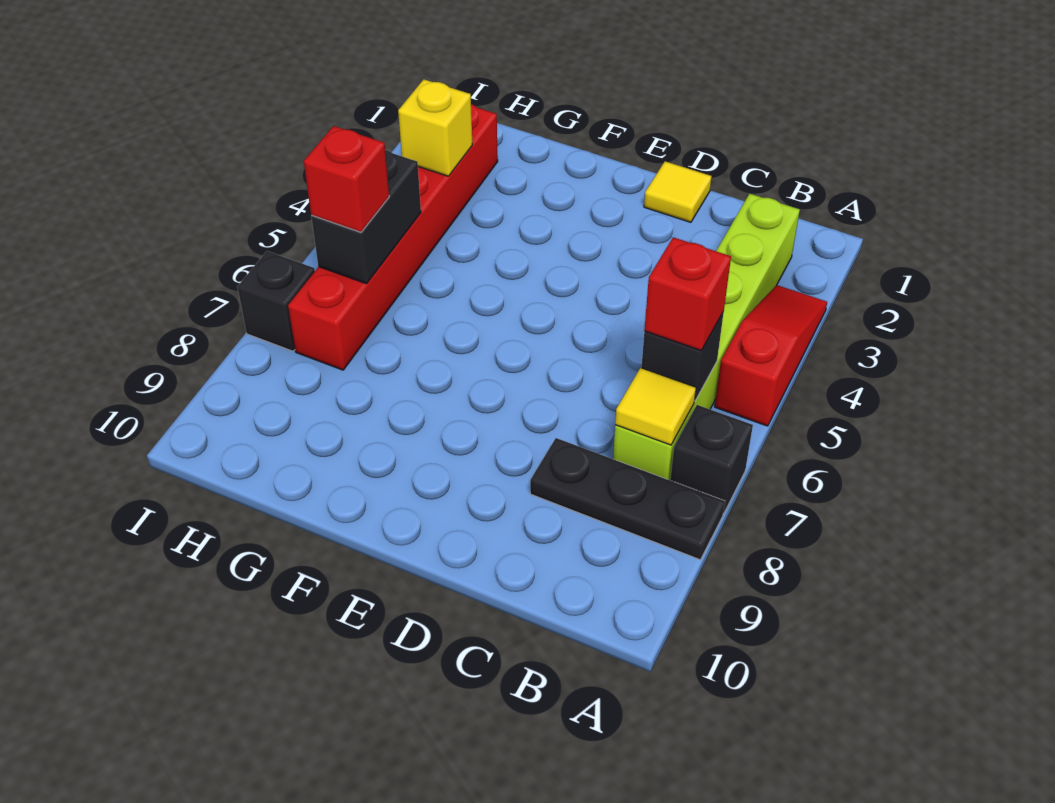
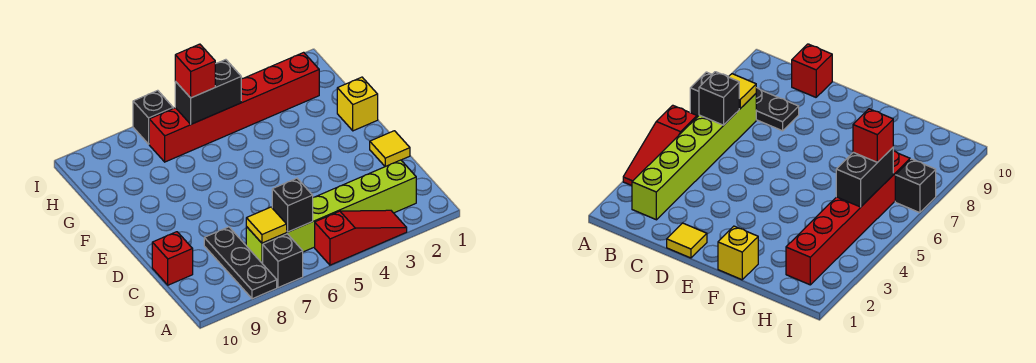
red 1x1 brick [644,237,731,350] -> red 1x1 brick moved to [152,232,193,285]
yellow 1x1 brick [398,79,472,176] -> yellow 1x1 brick moved to [337,77,378,131]

